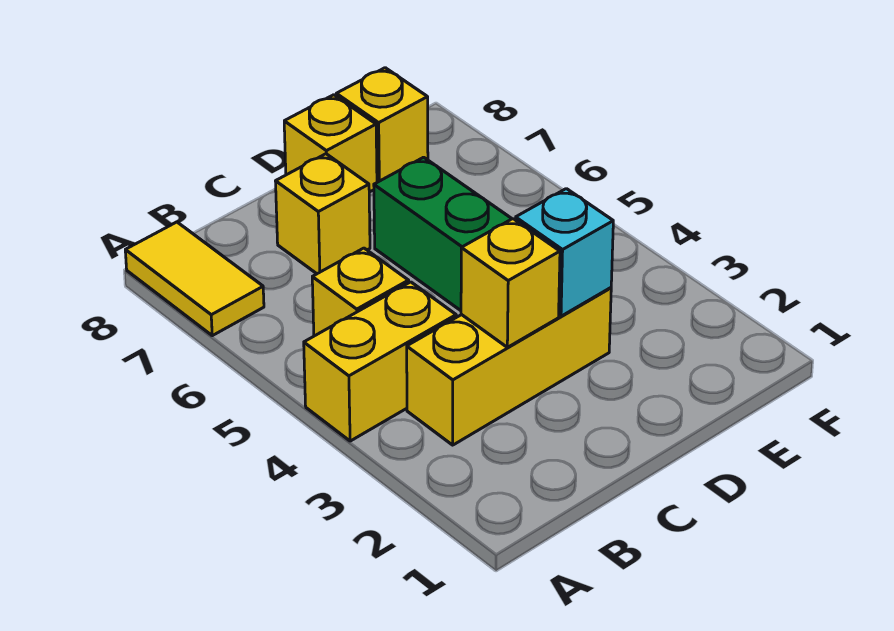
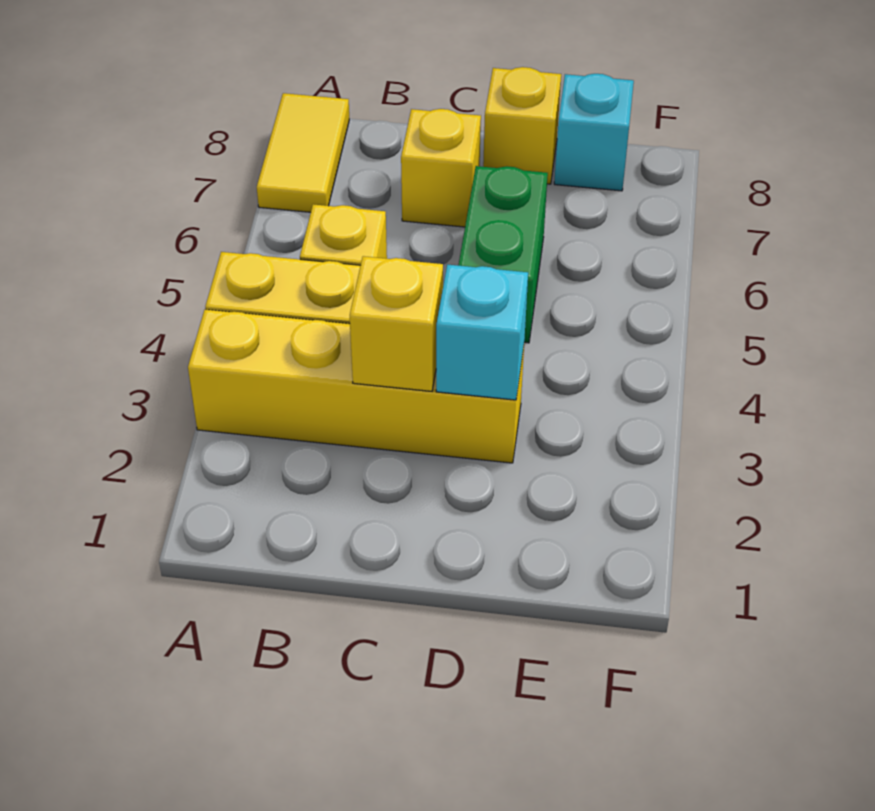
yellow 1x3 brick [407,288,611,445] -> yellow 1x4 brick [188,309,524,463]
yellow 1x1 brick [336,68,428,182] -> cyan 1x1 brick [554,74,634,191]

